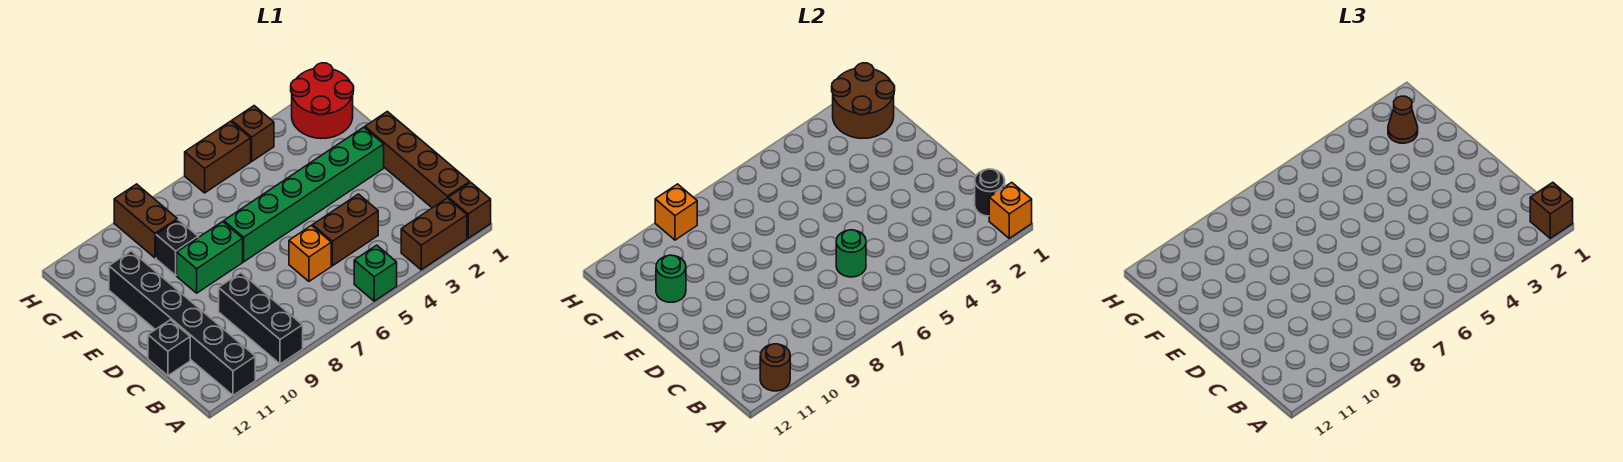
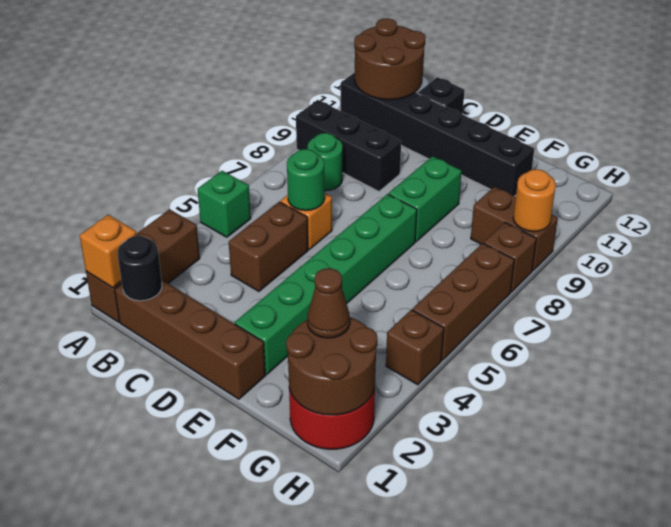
brown 1x1 brick [1530,182,1573,238] -> brown 1x1 brick moved to [484,222,537,292]
brown 1x1 round brick [760,344,790,391] -> brown 2x2 round brick [354,18,426,100]
black 1x1 brick [156,220,198,275] -> none
green 1x1 round brick [656,255,686,302] -> green 1x1 round brick moved to [308,133,343,191]
brown 1x2 brick [185,121,251,193] -> brown 1x3 brick [412,243,514,360]
orange 1x1 brick [655,184,697,240] -> orange 1x1 round brick [513,169,556,232]

